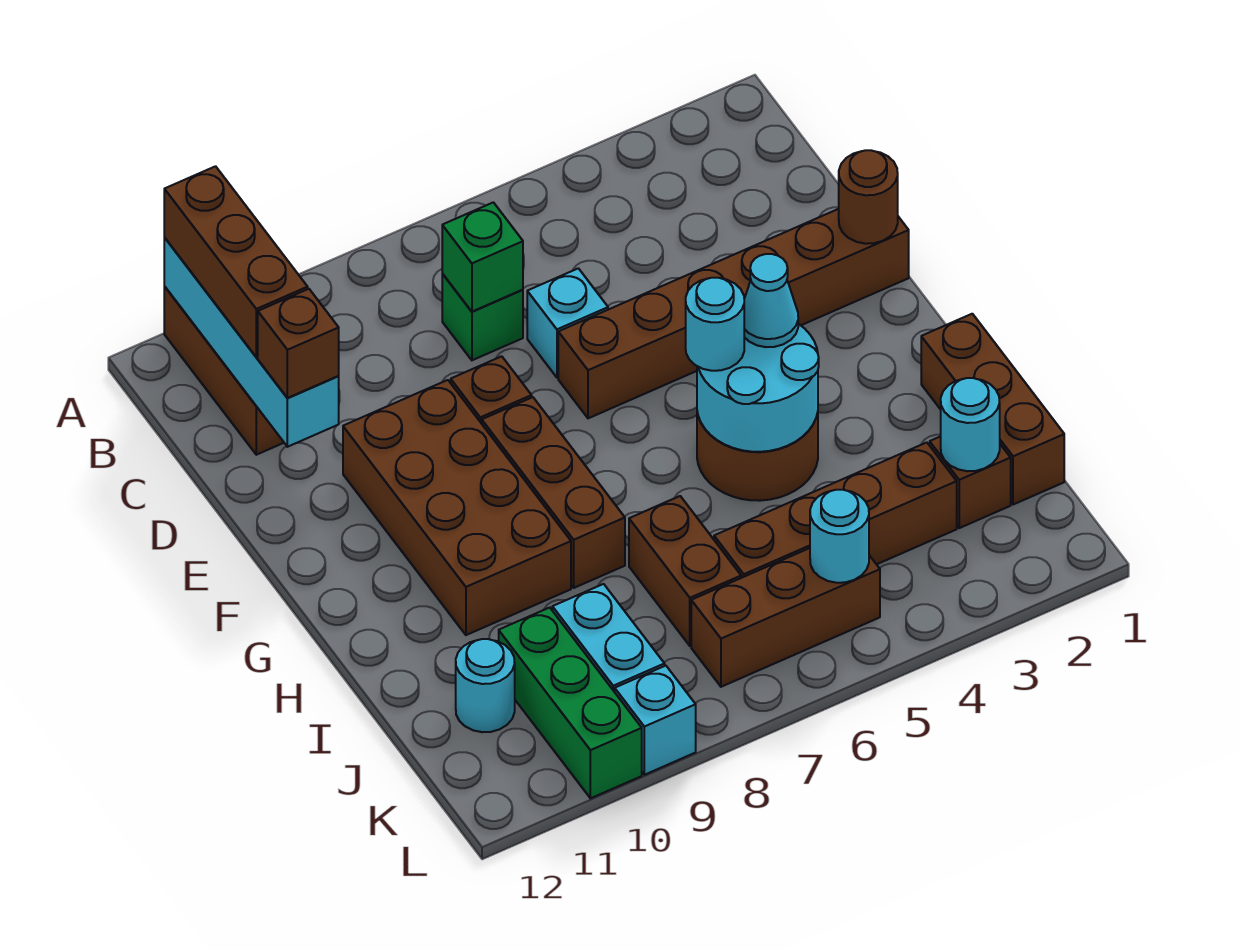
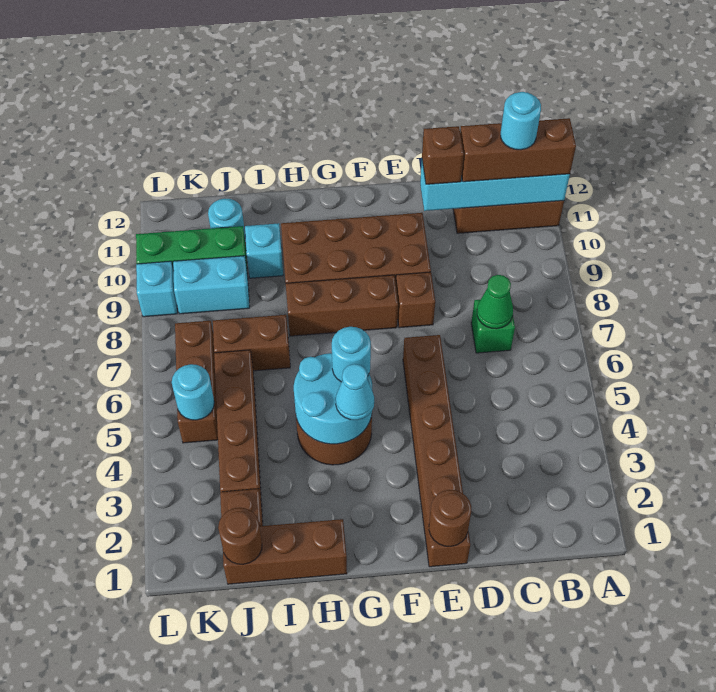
green 1x1 brick [442,202,523,312] -> green 1x1 cone [477,275,513,329]
cyan 1x1 brick [527,268,608,378] -> cyan 1x1 brick moved to [245,223,283,278]
none -> brown 1x1 round brick [218,508,262,564]
cyan 1x1 round brick [941,378,1000,471] -> cyan 1x1 round brick moved to [501,92,541,150]

